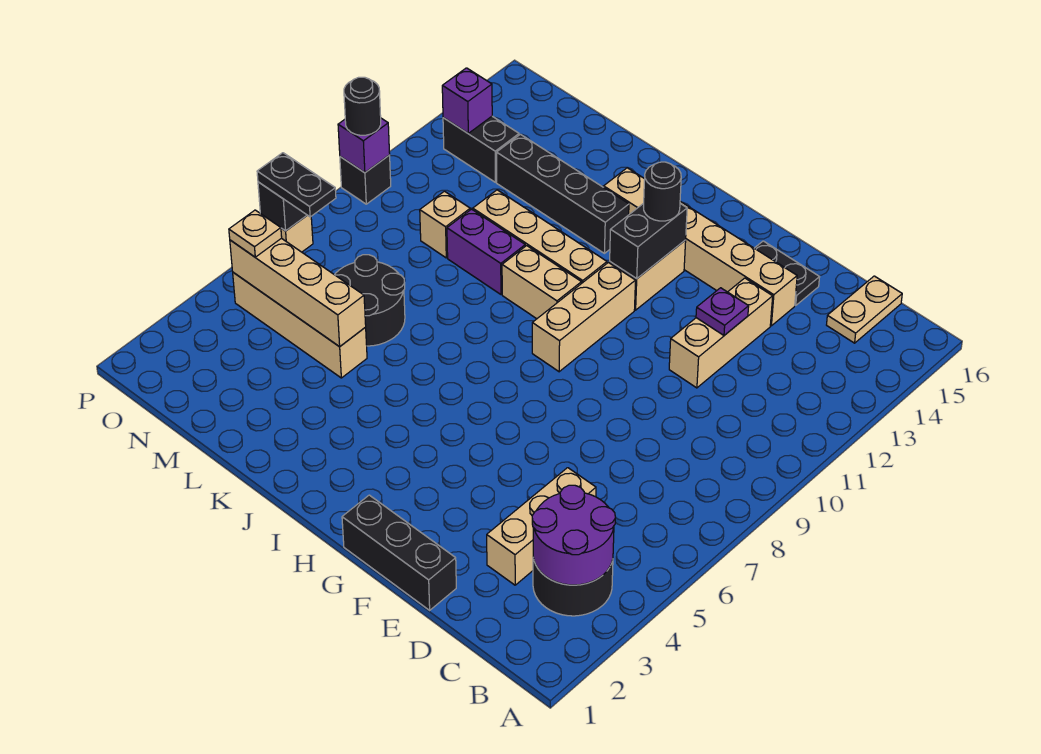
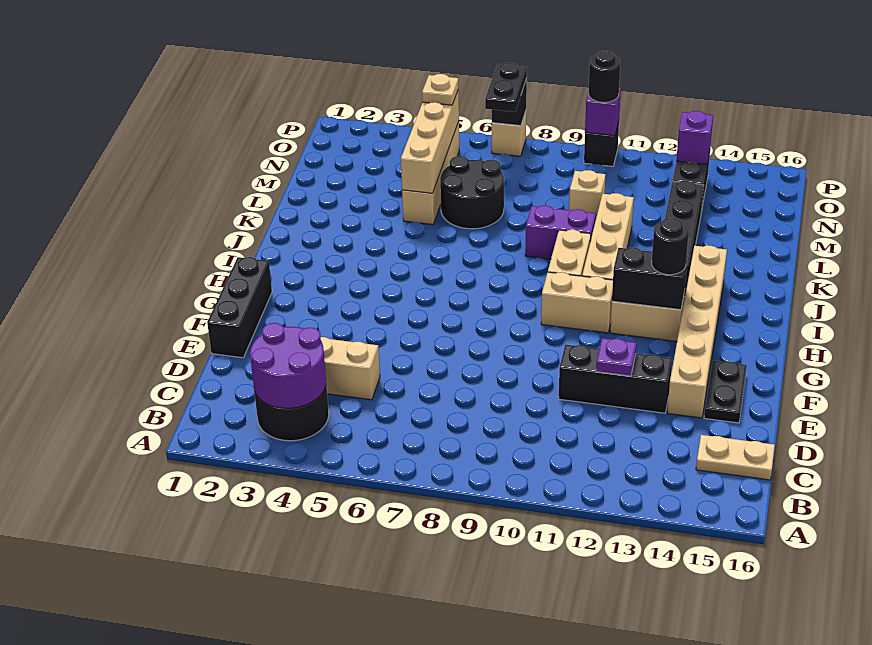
tan 1x3 brick [669,278,773,388] -> black 1x3 brick [559,345,672,413]
tan 1x3 brick [532,263,636,372] -> tan 1x2 brick [541,272,613,333]
purple 1x2 brick [447,209,525,294] -> purple 1x2 brick turned to [525,206,596,259]

